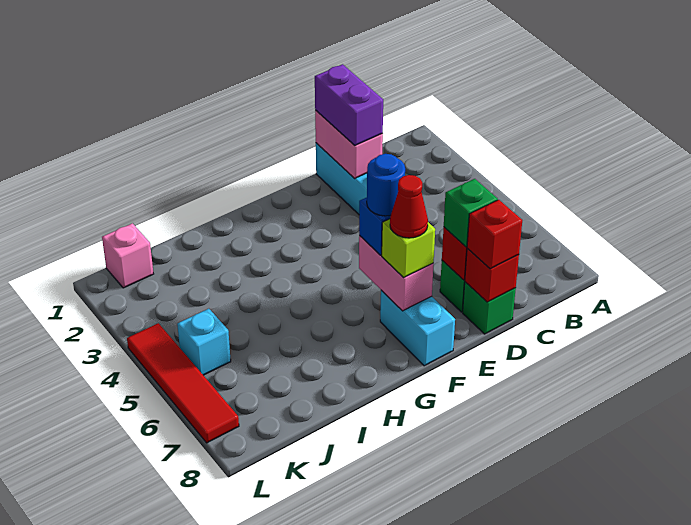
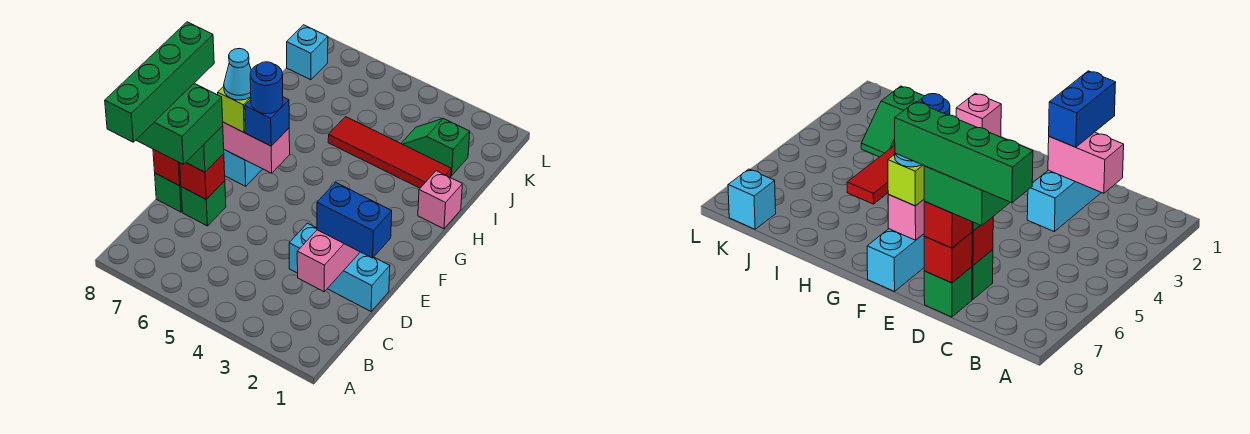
none -> green 1x4 brick [105,22,214,142]
none -> green 2x2 brick [136,83,223,165]
pink 1x2 brick [315,110,383,179] -> pink 1x2 brick turned to [297,230,360,292]
purple 1x2 brick [315,64,383,145] -> blue 1x2 brick [317,182,392,258]
red 1x1 cone [390,175,428,238] -> cyan 1x1 cone [224,49,251,100]
none -> green 1x2 slope [401,118,470,176]
pink 1x1 brick [102,223,153,288] -> pink 1x1 brick moved to [418,171,462,229]
cyan 1x1 brick [177,309,231,375] -> cyan 1x1 brick moved to [287,25,328,80]
red 1x4 tile [127,323,239,443] -> red 1x4 tile moved to [328,117,451,188]

